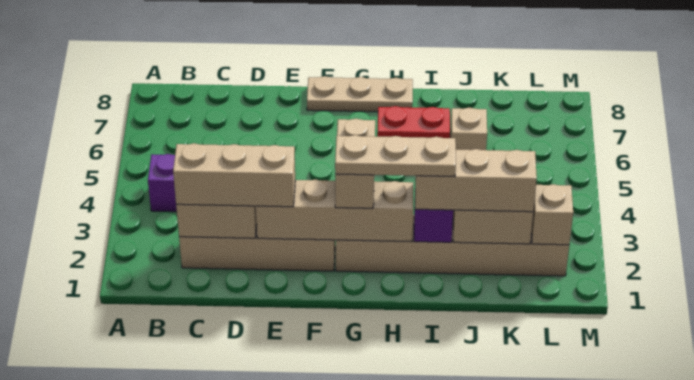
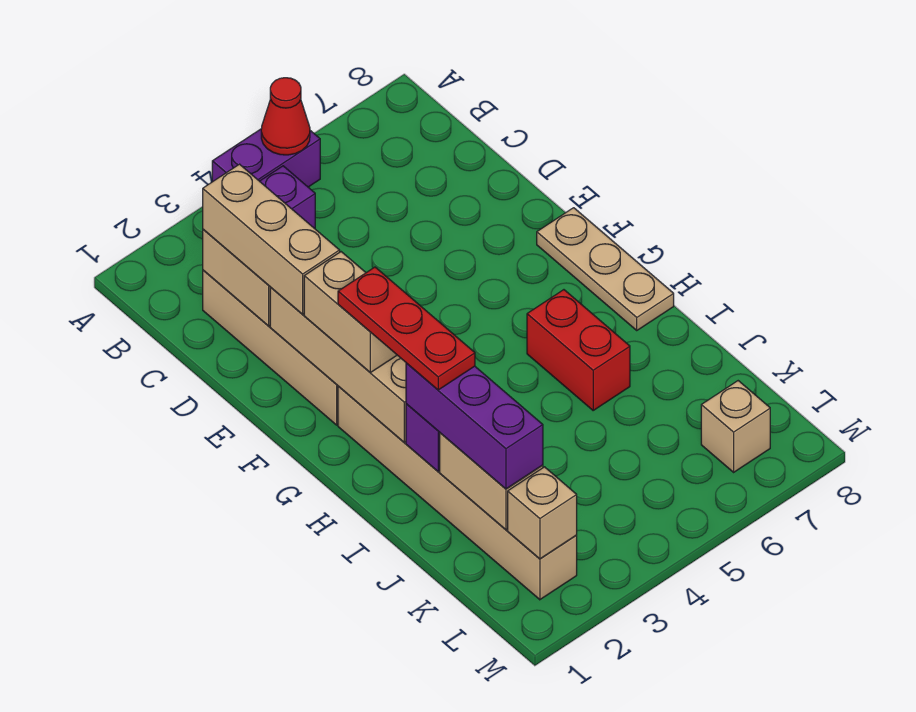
none -> purple 1x2 brick [212,129,320,187]
none -> red 1x1 cone [261,78,310,155]
tan 1x2 brick [335,119,375,208] -> tan 1x2 brick turned to [304,252,397,373]
tan 1x3 plate [335,135,456,177] -> red 1x3 plate [338,267,475,390]
tan 1x3 brick [415,149,537,212] -> purple 1x3 brick [406,363,543,489]
tan 1x1 brick [450,108,487,150] -> tan 1x1 brick moved to [701,381,770,472]

